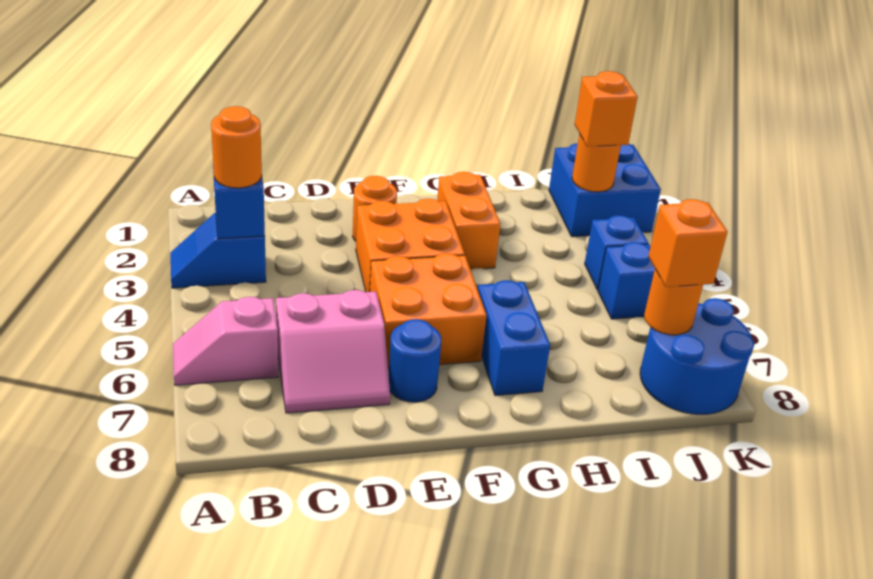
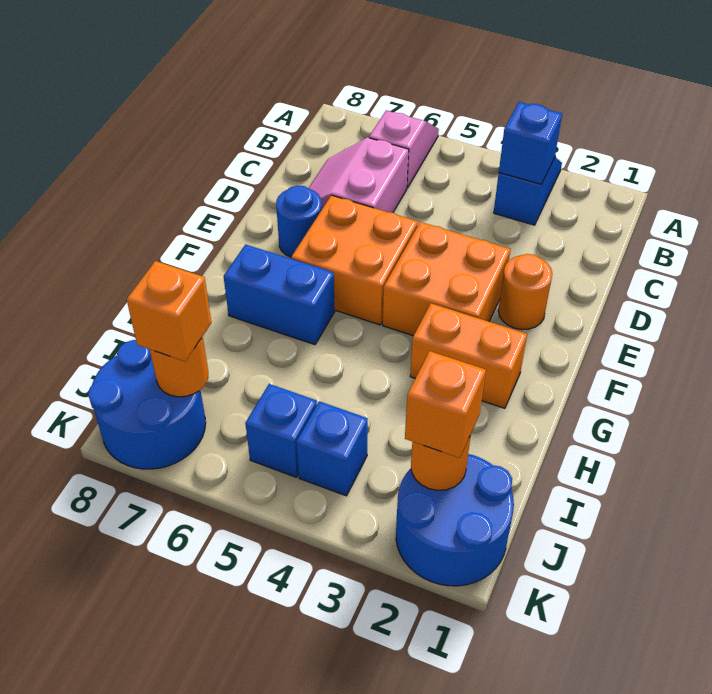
orange 1x1 round brick [211,106,262,188] -> none
blue 2x2 brick [549,143,661,237] -> blue 2x2 round brick [396,454,514,586]

